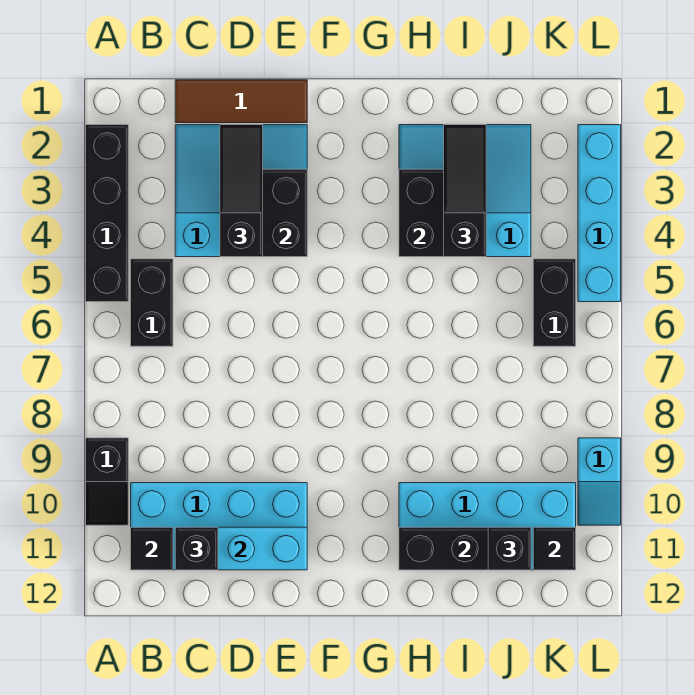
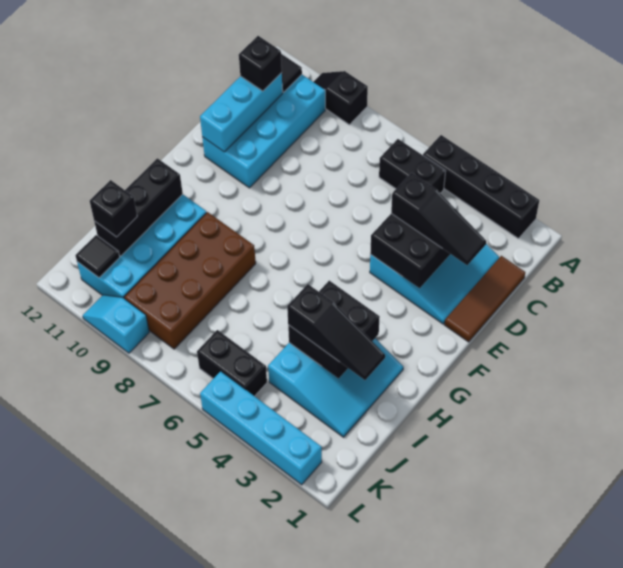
none -> brown 2x4 brick [124,212,256,349]

